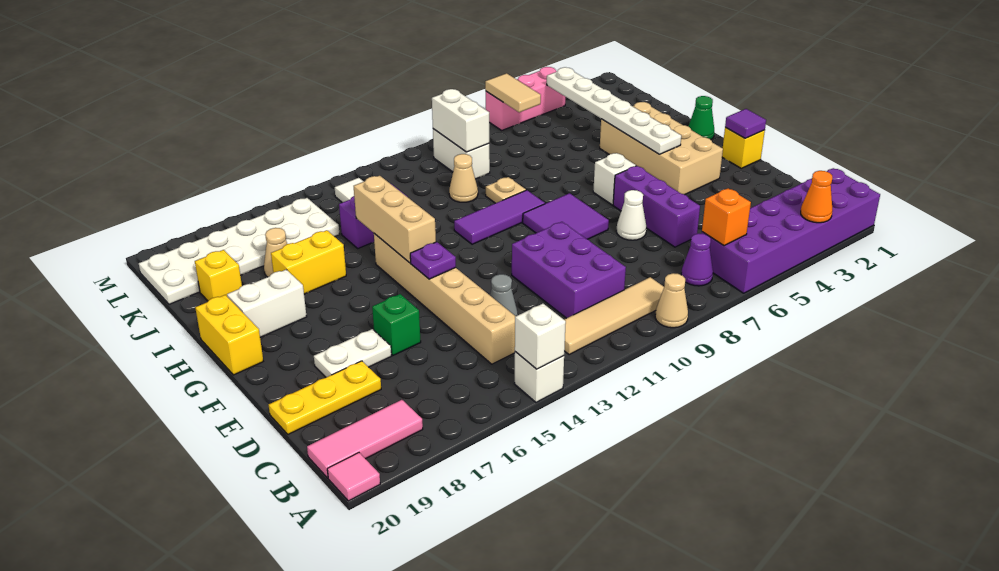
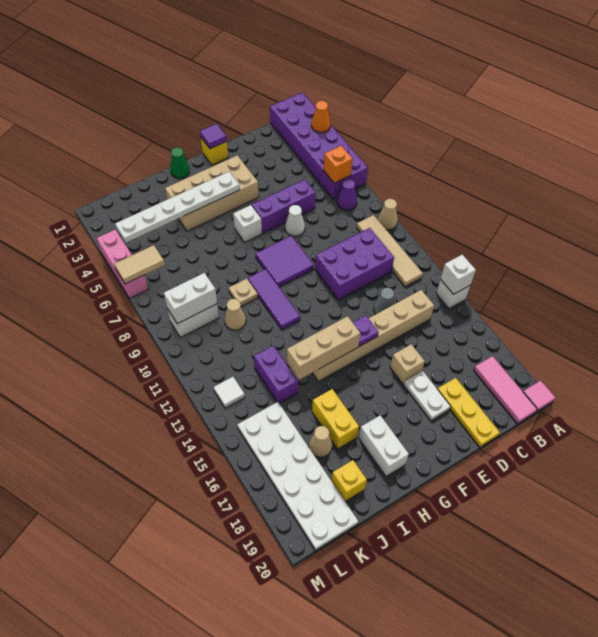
green 1x1 brick [372,294,421,355] -> tan 1x1 brick [390,344,425,384]
yellow 1x2 brick [195,295,263,375] -> none

